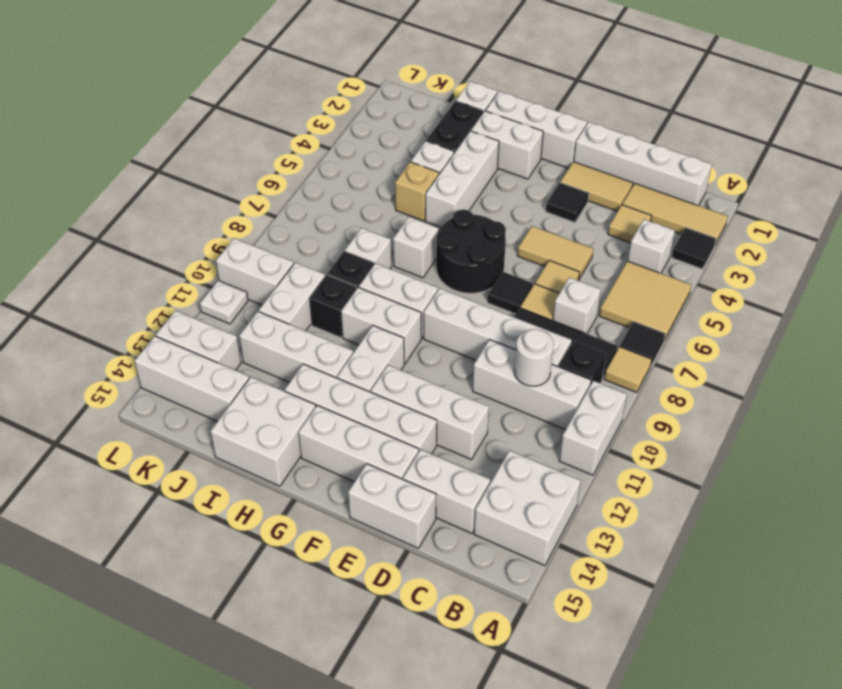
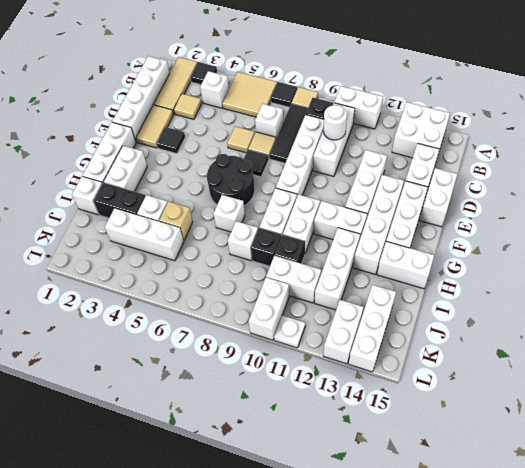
tan 1x2 tile [517,226,593,279] -> none
white 1x3 brick [425,131,499,227] -> white 1x3 brick moved to [105,208,184,261]
white 2x2 brick [210,377,316,486] -> white 1x2 brick [377,241,434,289]

